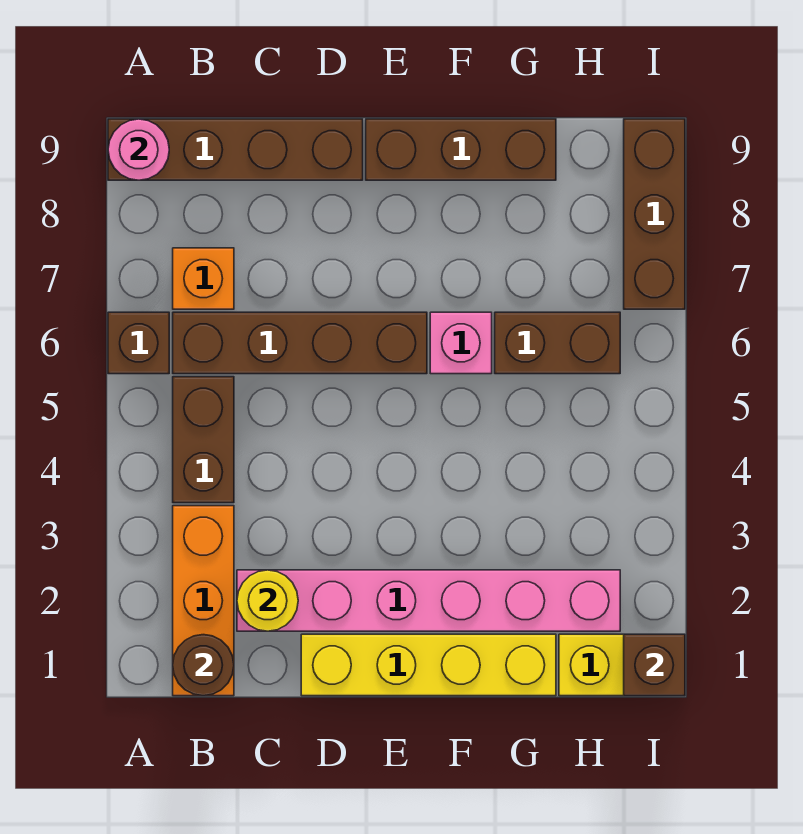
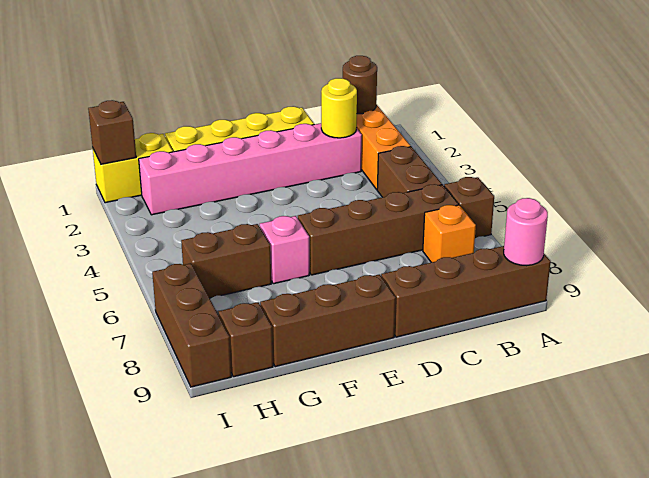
none -> brown 1x1 brick [218,302,273,377]

